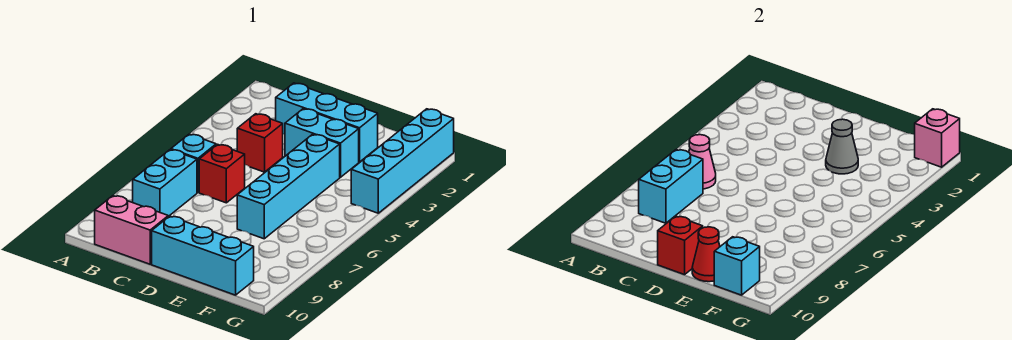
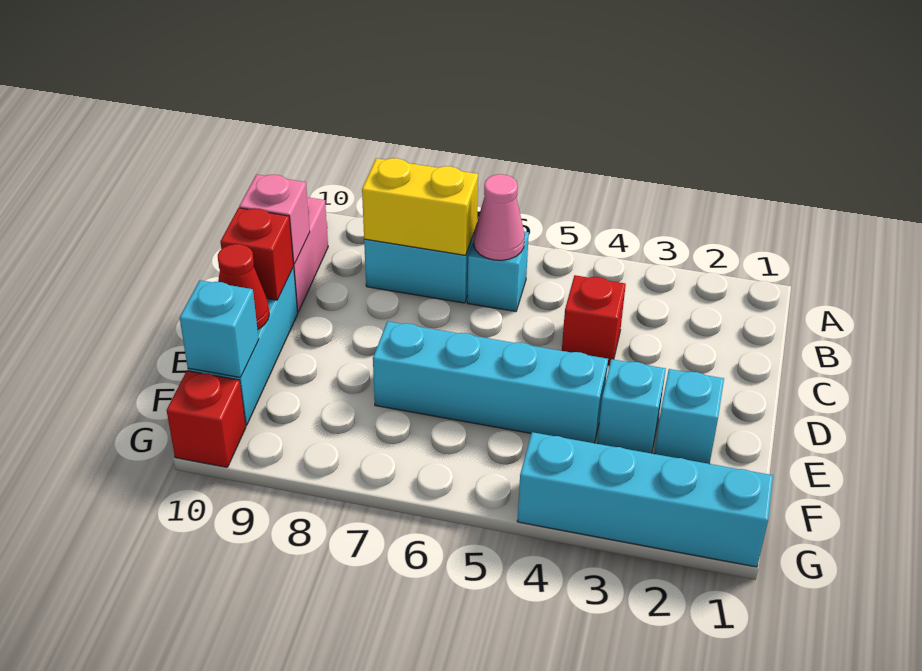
cyan 1x2 brick [639,149,703,223] -> yellow 1x2 brick [362,158,478,255]
cyan 1x3 brick [276,83,378,162] -> cyan 1x1 brick [654,369,724,464]
red 1x1 brick [199,144,245,203] -> red 1x1 brick moved to [167,371,246,467]
cyan 1x2 brick [285,109,359,177] -> cyan 1x1 brick [597,359,666,453]
grey 1x1 cone [826,119,858,174] -> none
pink 1x1 brick [915,109,960,167] -> pink 1x1 brick moved to [239,174,310,264]

